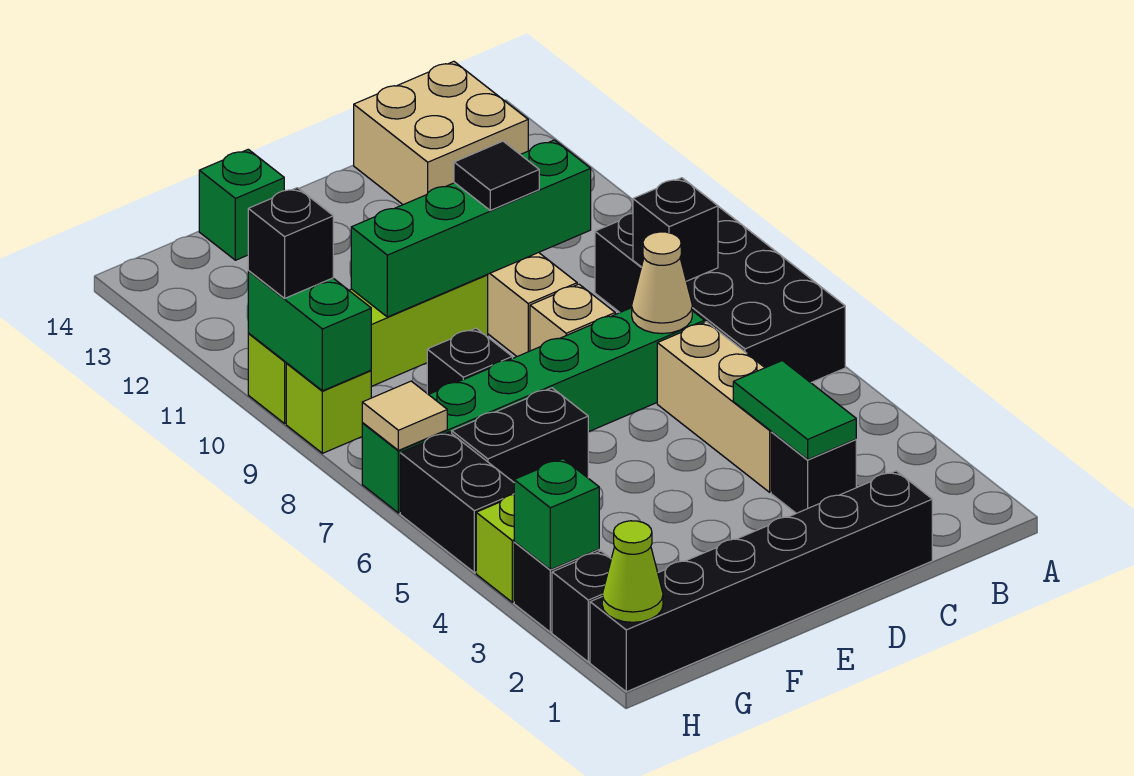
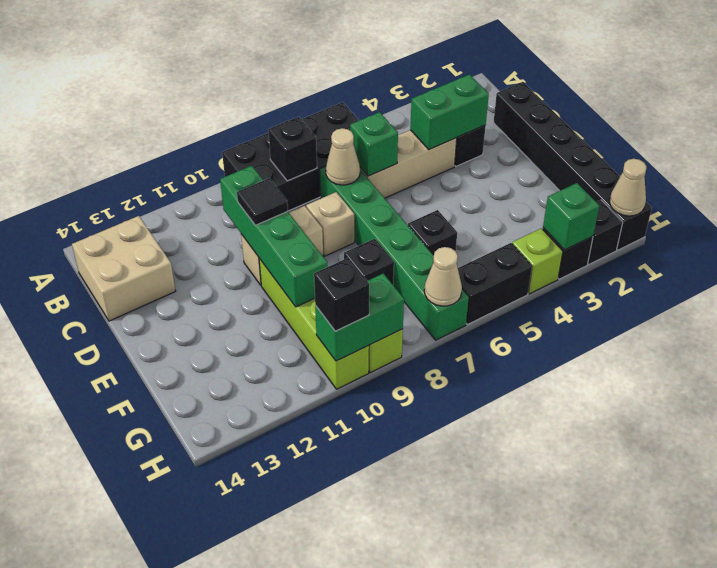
green 1x2 tile [733,361,856,460] -> green 1x2 brick [410,74,489,150]
black 1x2 brick [452,388,588,482] -> black 1x1 brick [408,210,457,256]
green 1x1 brick [199,149,284,260] -> green 1x1 brick moved to [350,112,398,176]
lime 1x1 cone [602,521,663,622] -> tan 1x1 cone [610,159,647,216]
tan 1x1 tile [362,381,447,450] -> tan 1x1 cone [424,247,462,306]

